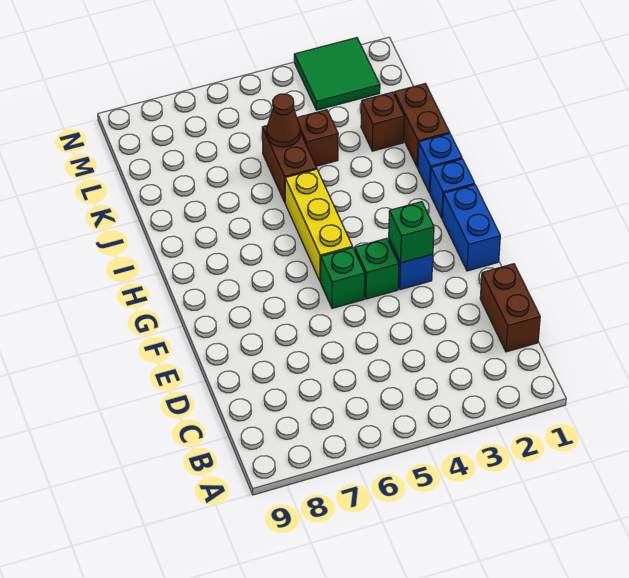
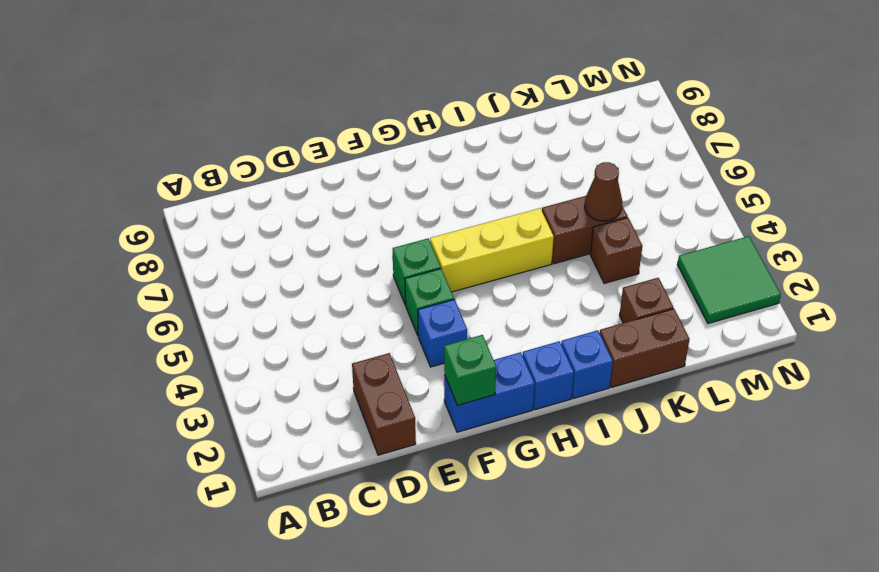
brown 1x2 brick [480,264,540,352] -> brown 1x2 brick turned to [352,353,416,455]
green 1x1 brick [389,202,434,263] -> green 1x1 brick moved to [444,335,496,405]

